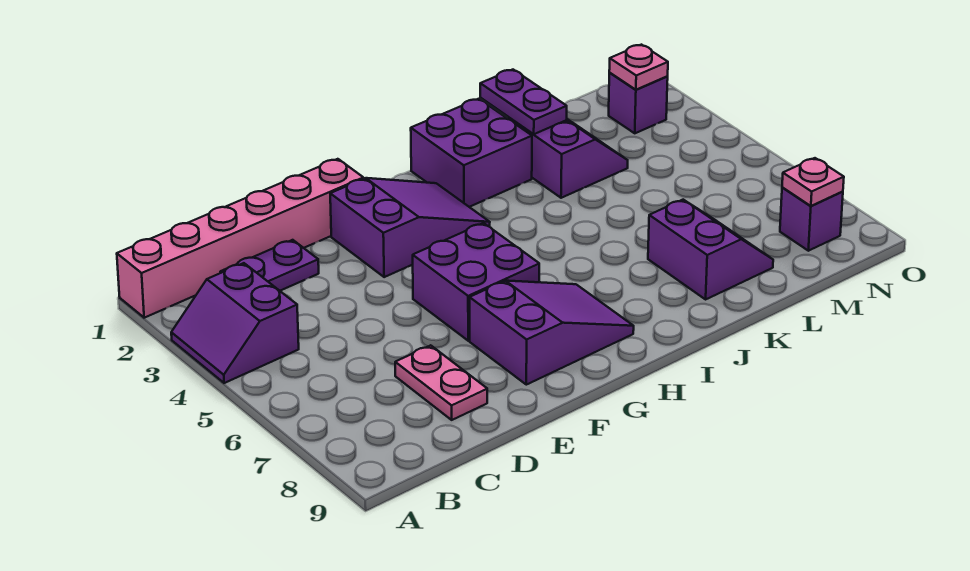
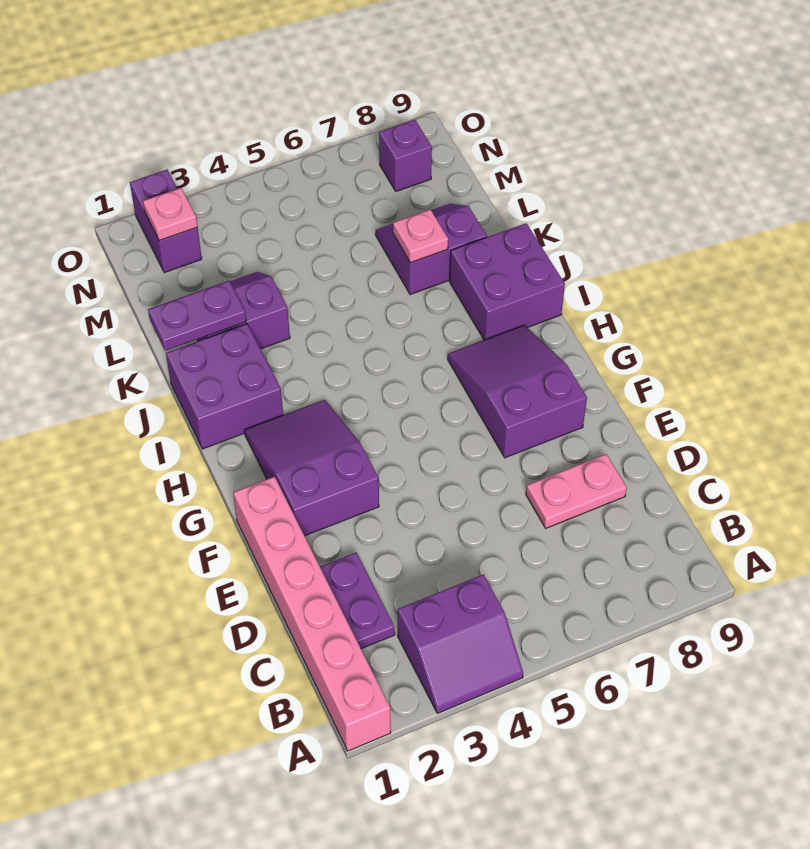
purple 2x2 brick [413,223,539,341] -> purple 2x2 brick moved to [450,223,565,340]
purple 1x1 brick [609,73,668,133] -> purple 1x2 brick [130,170,202,273]
pink 1x1 plate [782,158,844,206] -> pink 1x1 plate moved to [393,209,448,263]

